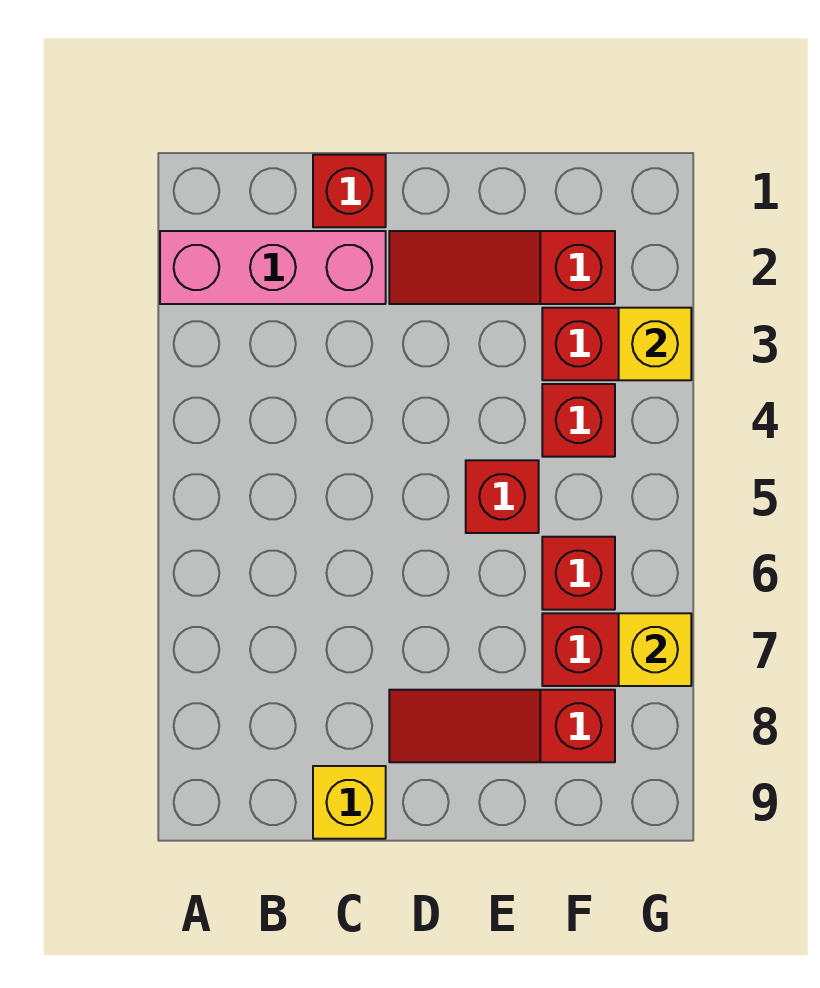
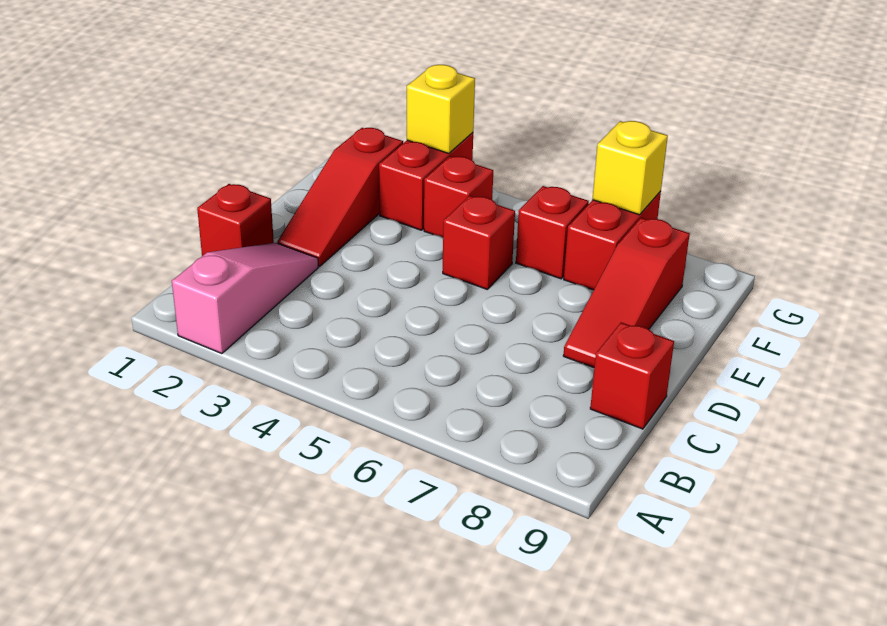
pink 1x3 brick [160,231,386,304] -> pink 1x3 slope [172,243,318,354]
yellow 1x1 brick [313,766,386,839] -> red 1x1 brick [590,322,674,429]

